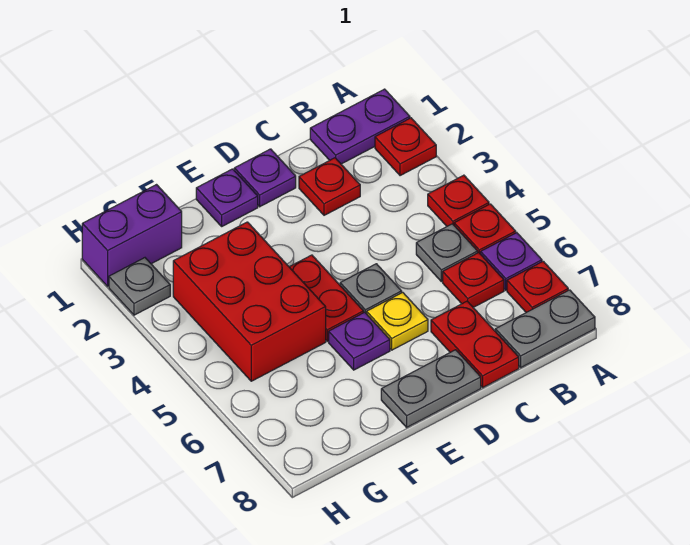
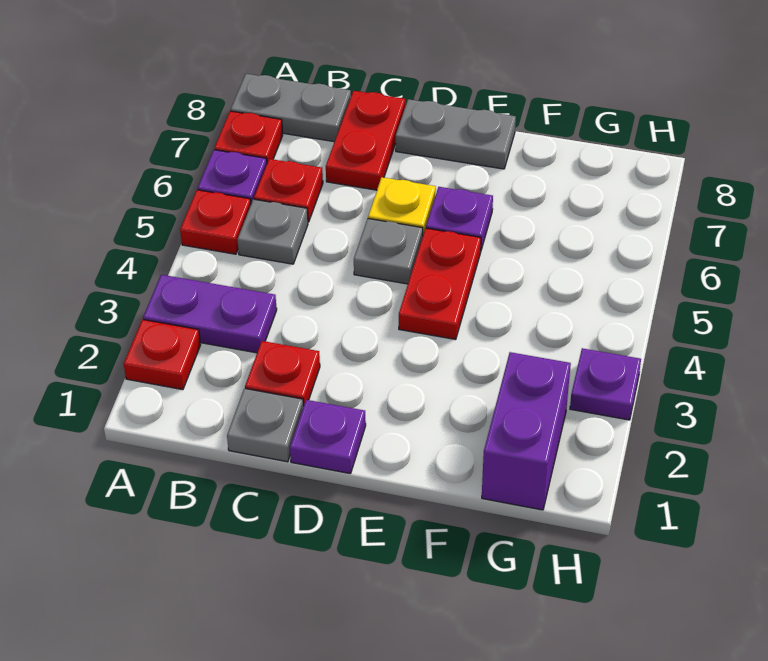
purple 1x2 plate [310,89,410,164] -> purple 1x2 plate moved to [143,275,277,353]
red 1x1 plate [428,175,489,226] -> none
purple 1x1 plate [196,169,258,226] -> purple 1x1 plate moved to [570,348,641,420]
red 2x3 brick [173,222,326,381] -> none
purple 1x2 brick [82,185,182,286] -> purple 1x2 brick turned to [482,352,571,510]
grey 1x1 plate [109,258,170,315] -> grey 1x1 plate moved to [227,388,303,462]

